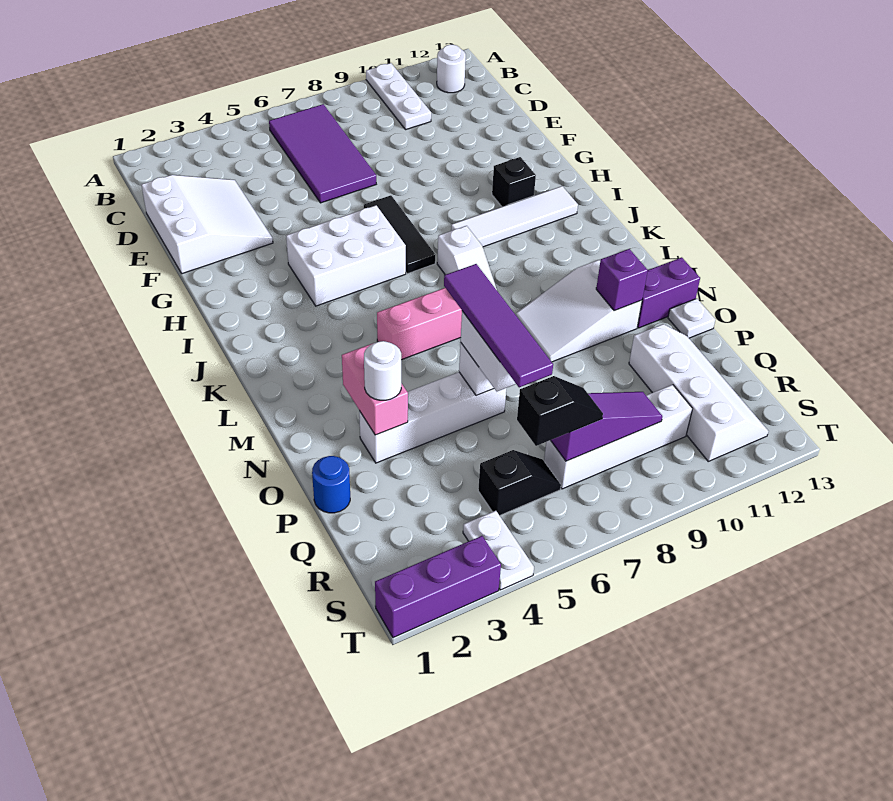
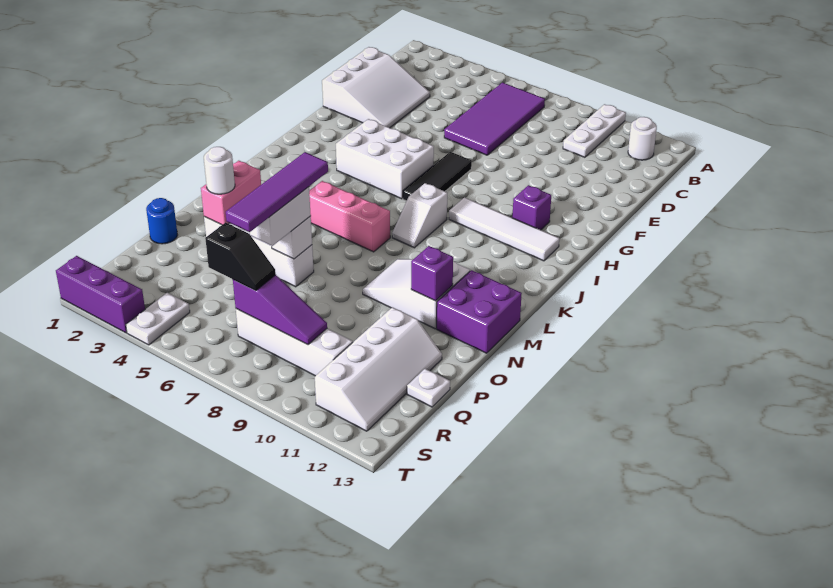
black 1x1 brick [492,157,536,207] -> purple 1x1 brick [512,185,551,230]
purple 1x2 brick [637,257,700,328] -> purple 2x2 brick [437,270,522,353]
white 1x1 plate [668,299,715,338] -> white 1x1 plate moved to [407,369,450,407]
black 1x2 slope [478,450,561,516] -> none

